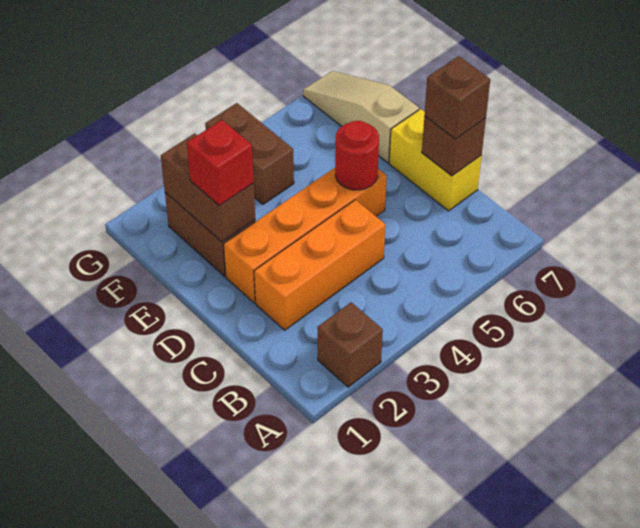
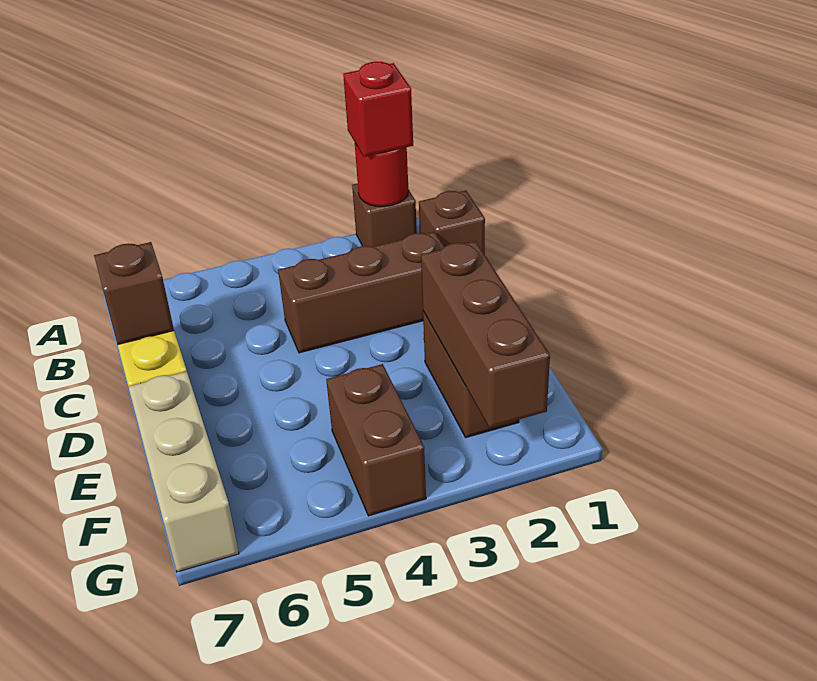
orange 1x3 brick [254,200,385,330] -> brown 1x3 brick [278,232,444,353]
brown 1x1 brick [424,56,490,139] -> brown 1x1 brick moved to [419,190,485,254]
orange 1x4 brick [224,168,387,303] -> none
red 1x1 round brick [335,121,379,190] -> red 1x1 round brick moved to [355,144,409,207]
brown 1x2 brick [161,133,255,242] -> brown 1x3 brick [421,241,550,428]
red 1x1 brick [187,120,254,206] -> red 1x1 brick moved to [343,62,413,157]
tan 1x3 slope [303,71,419,163] -> tan 1x3 brick [128,371,239,572]

